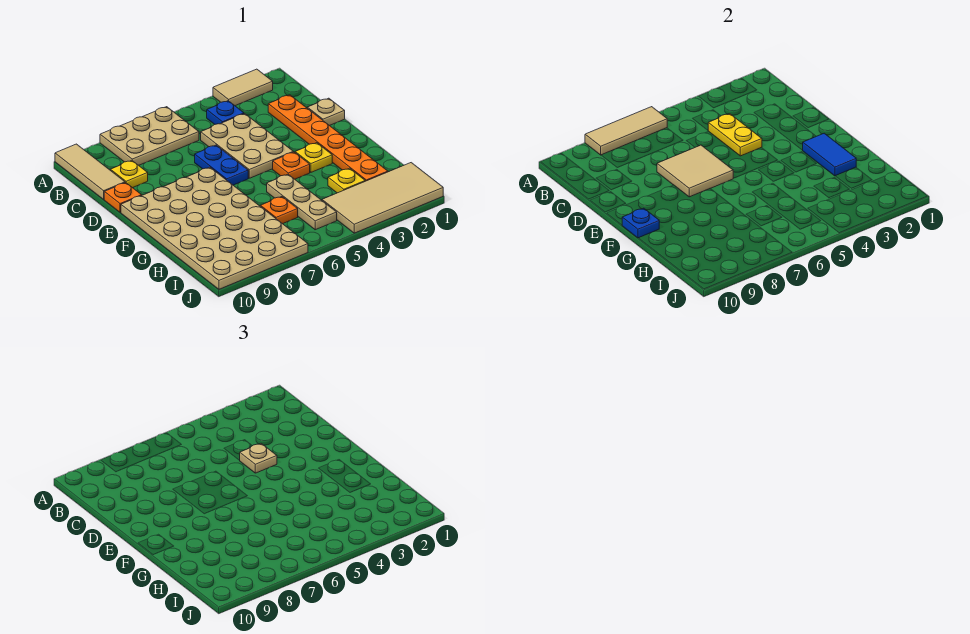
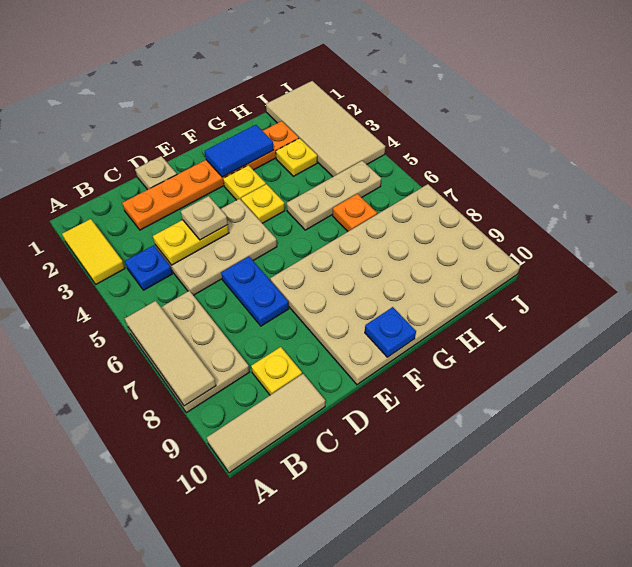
tan 1x2 tile [213,69,273,106] -> yellow 1x2 tile [62,219,125,284]
blue 1x2 plate [195,145,248,185] -> blue 1x2 plate turned to [221,257,289,326]
tan 2x2 tile [657,145,733,197] -> none
orange 1x1 plate [104,183,142,212] -> none
orange 1x1 plate [273,152,310,179] -> yellow 1x1 plate [241,184,285,223]

